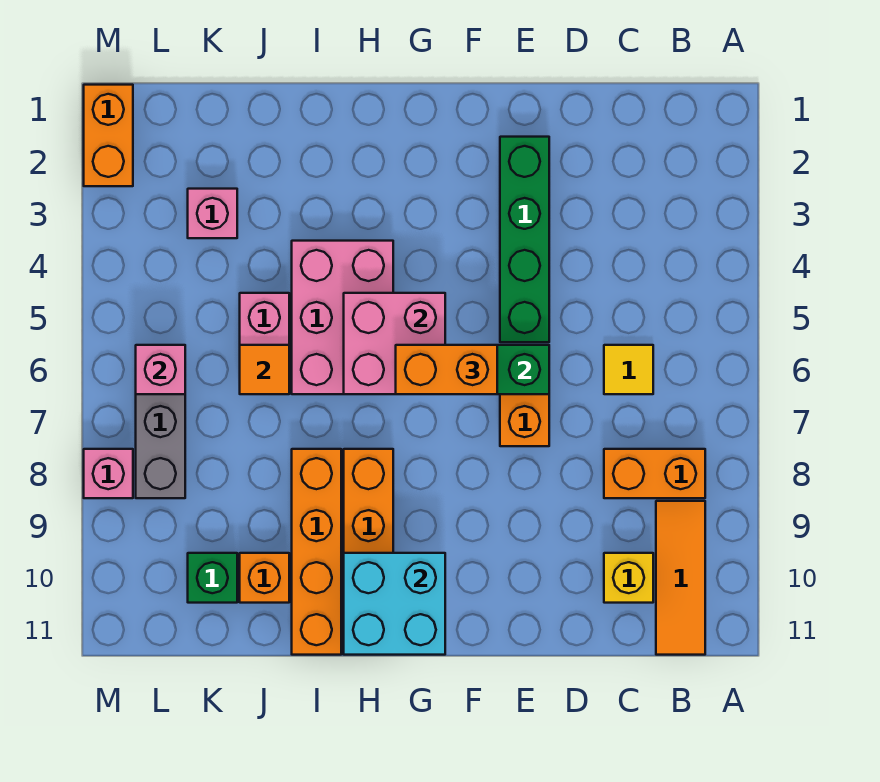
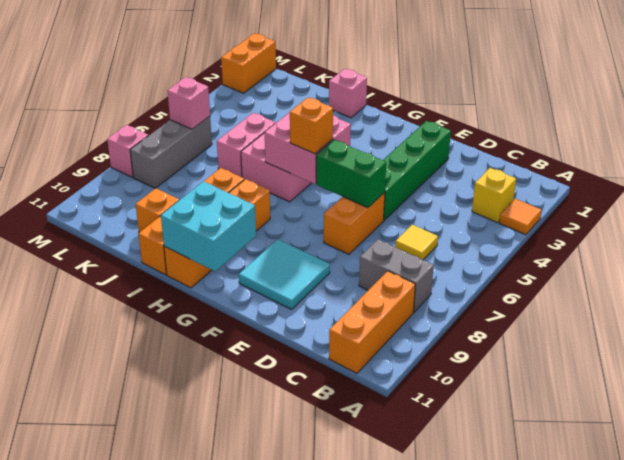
orange 1x2 brick [604,449,705,498] -> grey 1x2 brick [359,240,434,312]
orange 1x3 tile [656,501,705,655] -> orange 1x3 brick [329,271,415,373]
yellow 1x1 brick [604,553,653,603] -> yellow 1x1 brick moved to [472,168,516,223]
none -> cyan 2x2 tile [239,239,330,310]
orange 1x2 brick [396,345,497,394] -> orange 1x1 brick [290,97,333,154]
orange 1x1 tile [240,345,289,394] -> orange 1x1 tile moved to [499,199,541,235]
pink 1x1 brick [188,189,237,238] -> pink 1x1 brick moved to [329,69,367,118]
green 1x1 brick [188,553,237,603] -> none

